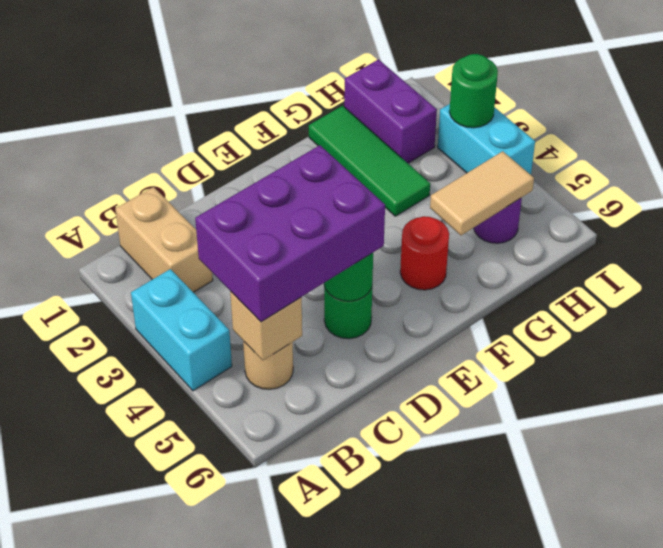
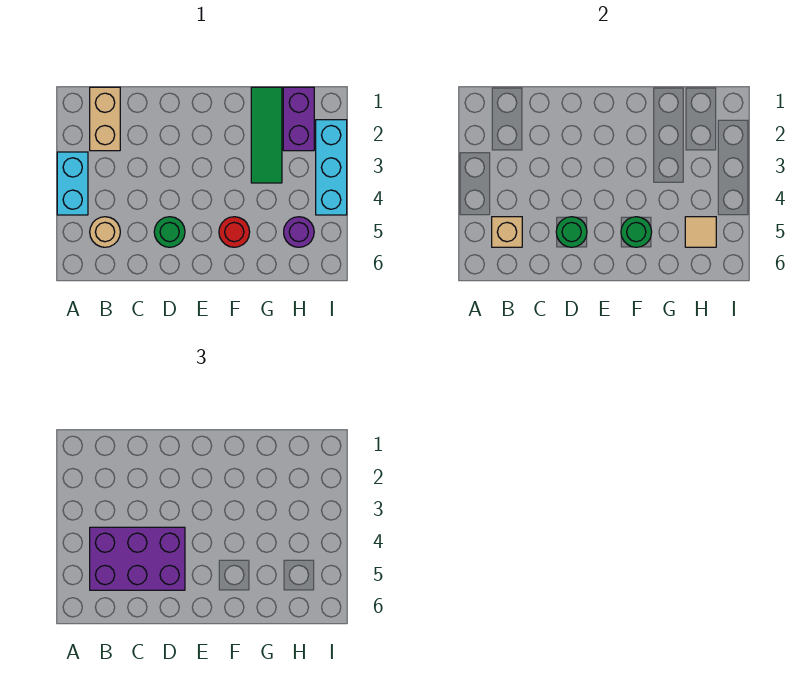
tan 1x2 tile [430,151,534,235] -> tan 1x1 tile [685,217,716,247]
cyan 1x2 brick [438,104,535,175] -> cyan 1x3 brick [316,120,347,215]
green 1x1 round brick [449,54,498,128] -> green 1x1 round brick moved to [621,217,652,247]

